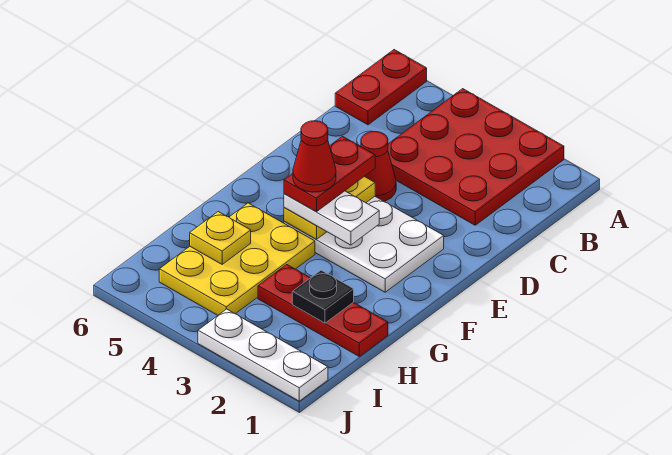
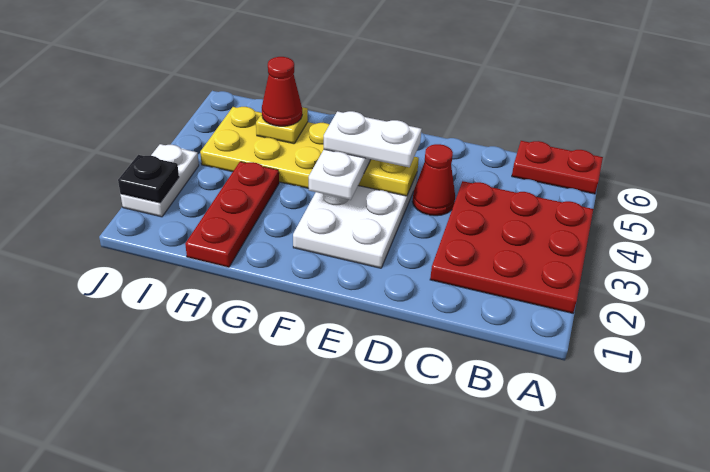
red 1x2 plate [284,136,375,212] -> white 1x2 plate [324,111,422,167]
red 1x1 cone [293,121,336,192] -> red 1x1 cone moved to [262,57,302,126]
black 1x1 plate [292,270,354,323] -> black 1x1 plate moved to [118,155,179,203]
white 1x3 plate [198,309,328,401] -> white 1x2 plate [120,144,199,217]

